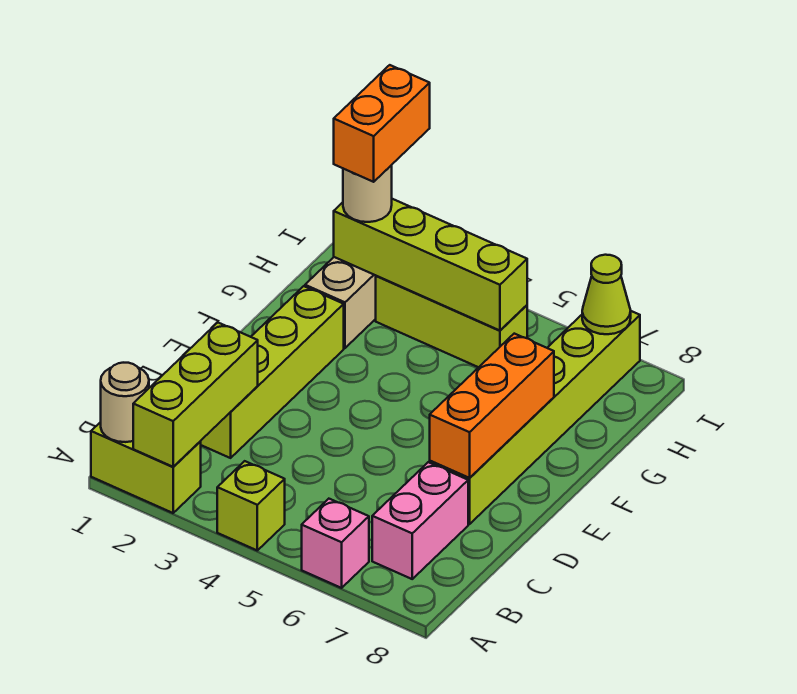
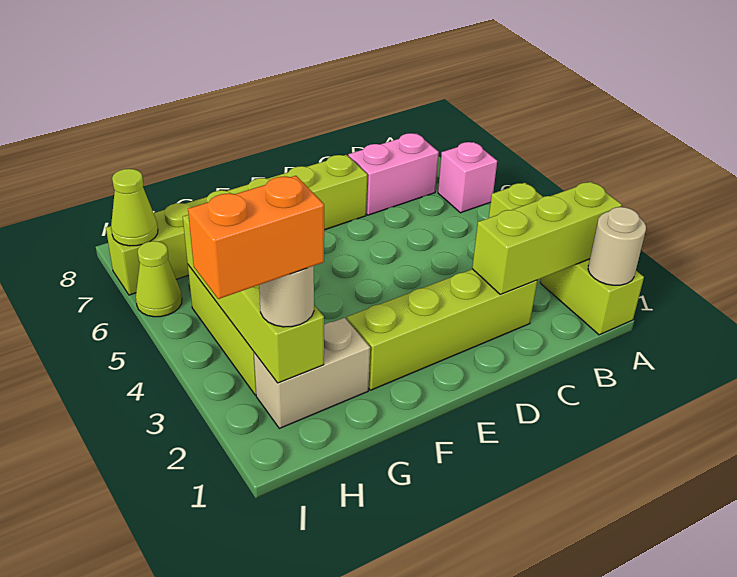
orange 1x3 brick [430,334,554,478] -> none
none -> lime 1x1 cone [136,241,182,317]

